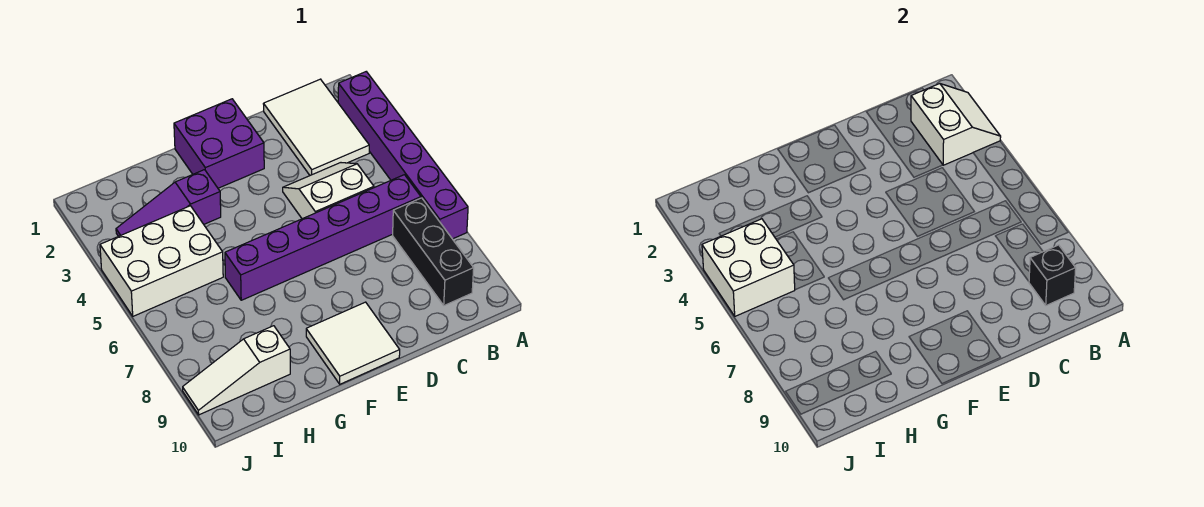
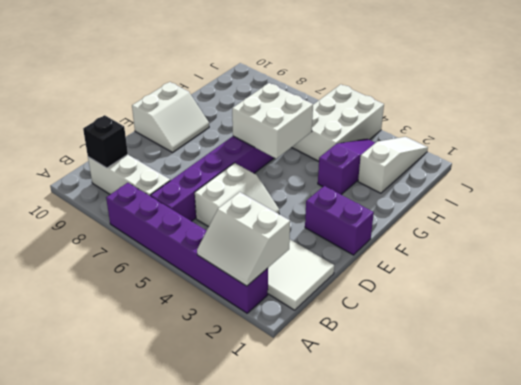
black 1x3 brick [393,198,474,305] -> white 1x3 brick [88,155,170,196]
purple 2x2 brick [174,99,264,188] -> purple 1x2 brick [305,186,374,255]
white 2x2 tile [306,302,400,384] -> white 2x2 slope [132,82,209,152]
white 1x3 slope [183,326,290,415] -> white 1x3 slope moved to [358,137,428,193]
white 2x2 brick [702,219,795,316] -> white 2x2 brick moved to [232,83,313,159]

